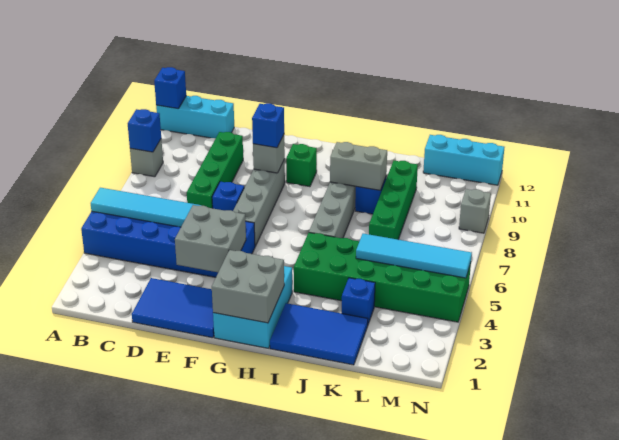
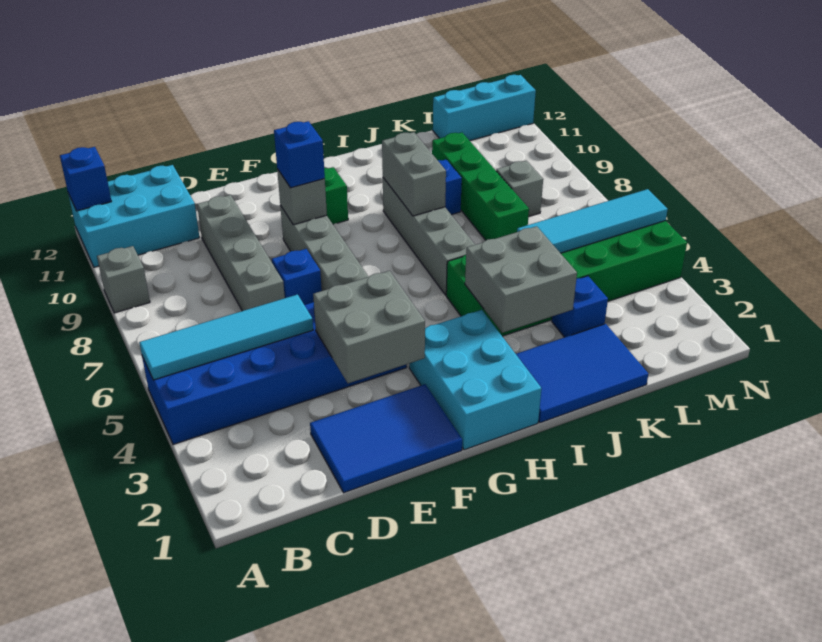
blue 1x1 brick [128,109,161,152] -> none
cyan 1x3 brick [156,96,234,138] -> cyan 2x3 brick [68,165,200,267]
green 1x4 brick [187,132,243,208] -> grey 1x4 brick [197,195,285,311]
grey 2x2 brick [212,250,284,323] -> grey 2x2 brick moved to [465,226,577,333]
grey 1x2 brick [330,142,387,190] -> grey 1x2 brick turned to [382,132,446,216]
grey 1x1 brick [459,189,491,233] -> grey 1x1 brick moved to [496,161,543,217]

